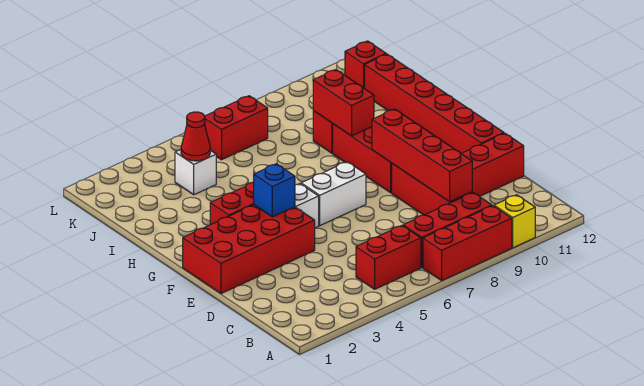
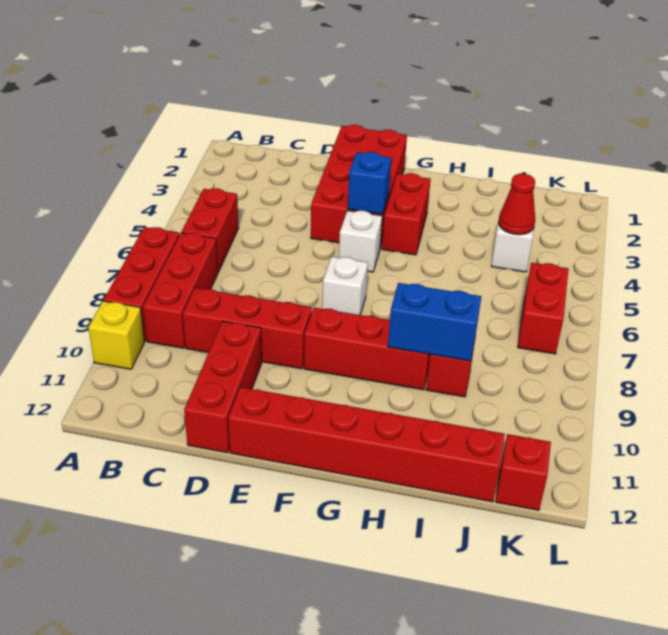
red 1x4 brick [372,109,472,202] -> none
white 1x2 brick [301,162,366,225] -> white 1x1 brick [322,257,368,315]
red 1x2 brick [313,70,374,136] -> blue 1x2 brick [388,283,481,361]

